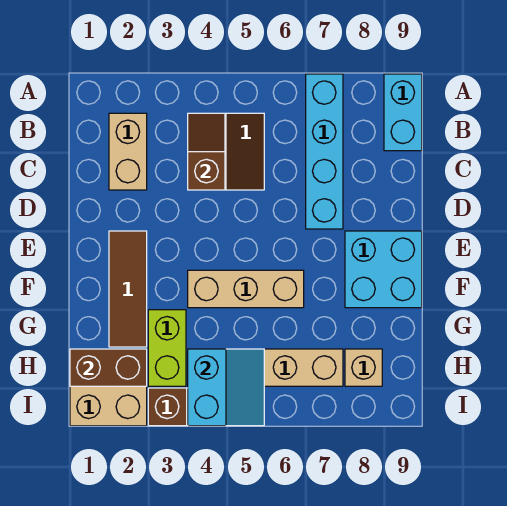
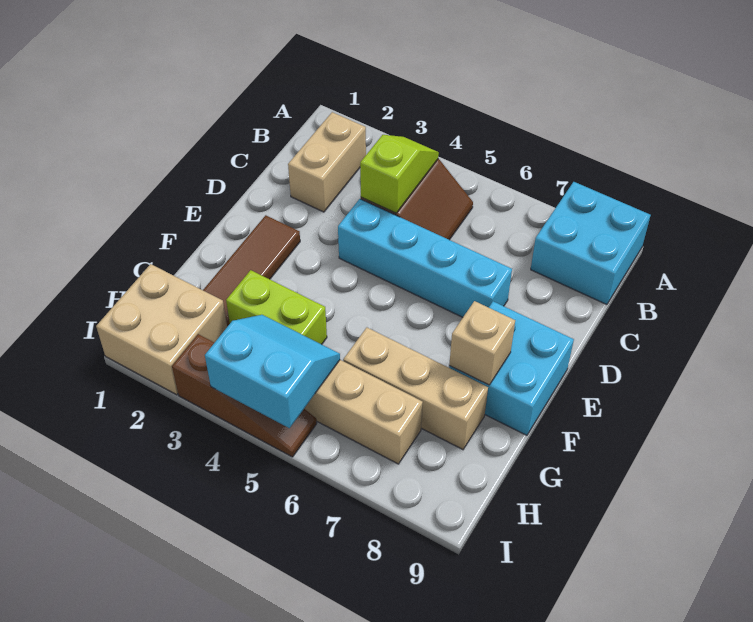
cyan 1x4 brick [306,74,343,229] -> cyan 1x4 brick turned to [338,199,512,317]
cyan 1x2 brick [384,74,422,151] -> cyan 2x2 brick [531,182,651,305]
brown 1x2 slope [188,113,225,190] -> lime 1x2 slope [360,135,439,213]
tan 1x3 brick [188,270,304,308] -> tan 1x3 brick moved to [343,328,488,450]
lime 1x2 brick [148,310,186,386] -> lime 1x2 brick turned to [226,270,327,344]
brown 1x2 brick [70,349,147,386] -> none
cyan 2x2 slope [188,349,264,426] -> cyan 2x2 slope turned to [205,315,340,428]
tan 1x1 brick [345,349,382,386] -> tan 1x1 brick moved to [449,301,515,385]

